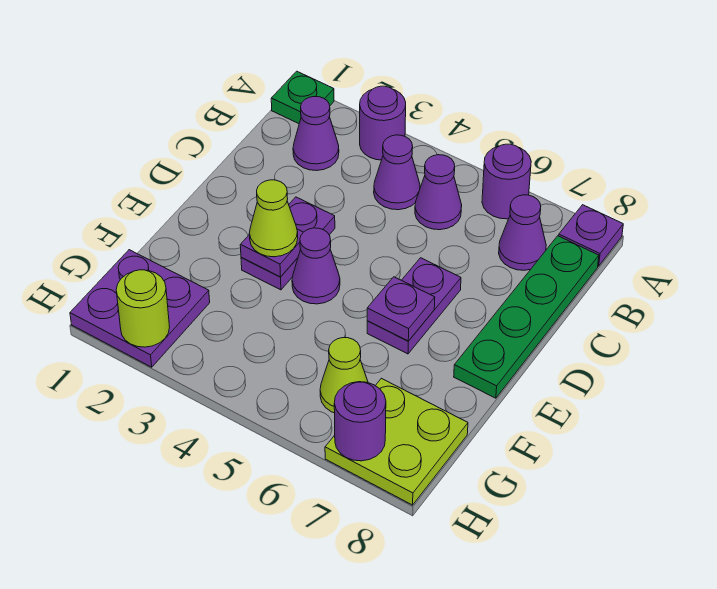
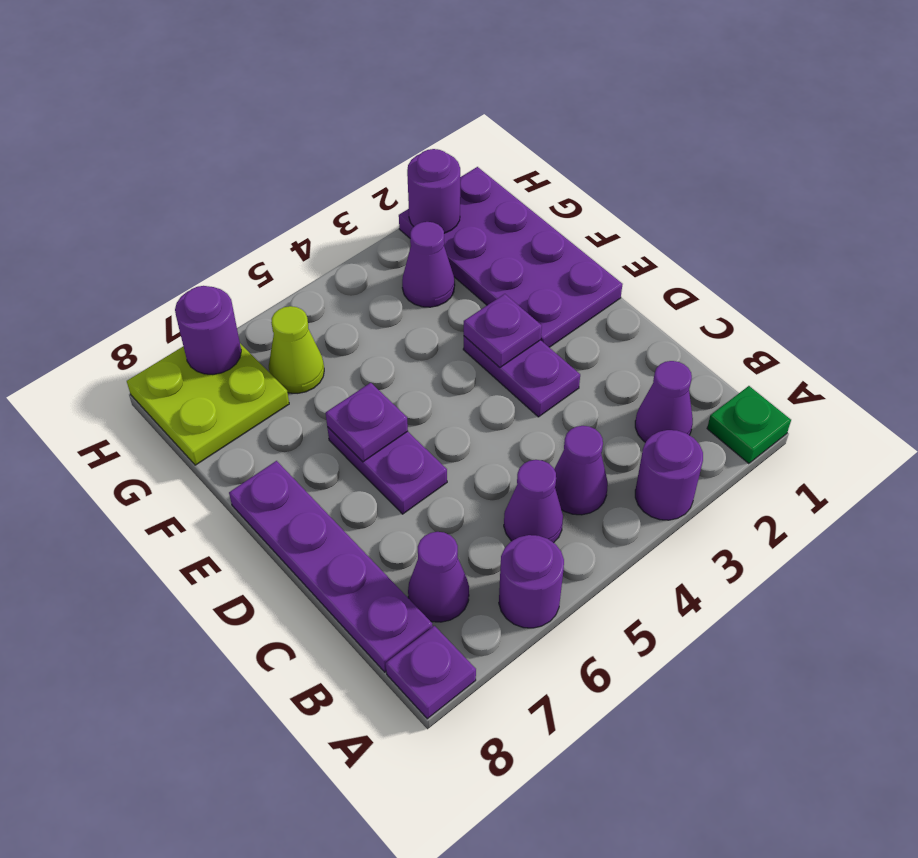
green 1x4 plate [454,236,599,398] -> purple 1x4 plate [229,461,433,672]
lime 1x1 cone [249,180,298,257] -> none
purple 1x1 cone [292,228,340,304] -> purple 1x1 cone moved to [402,222,455,307]
purple 2x2 plate [70,250,210,367] -> purple 2x4 plate [399,167,623,347]
lime 1x1 round brick [116,270,170,347] -> purple 1x1 round brick [407,149,460,233]

